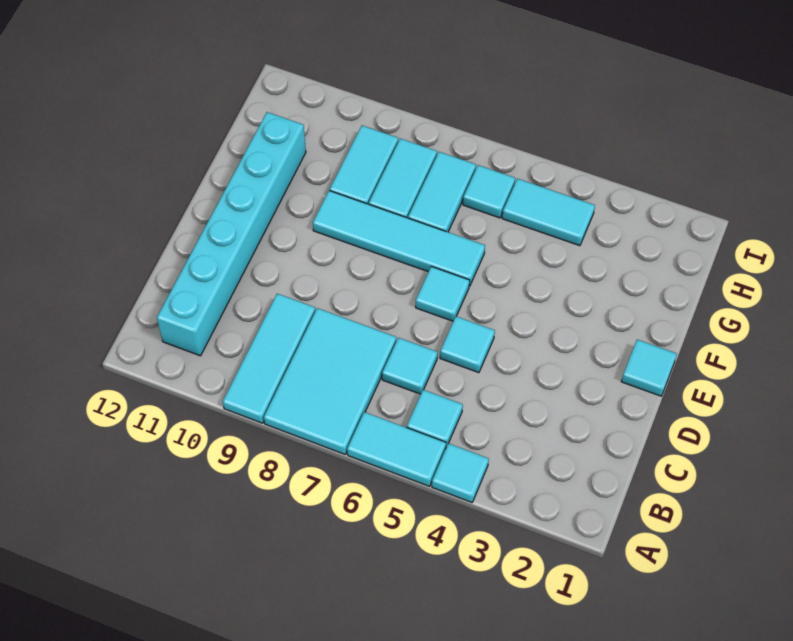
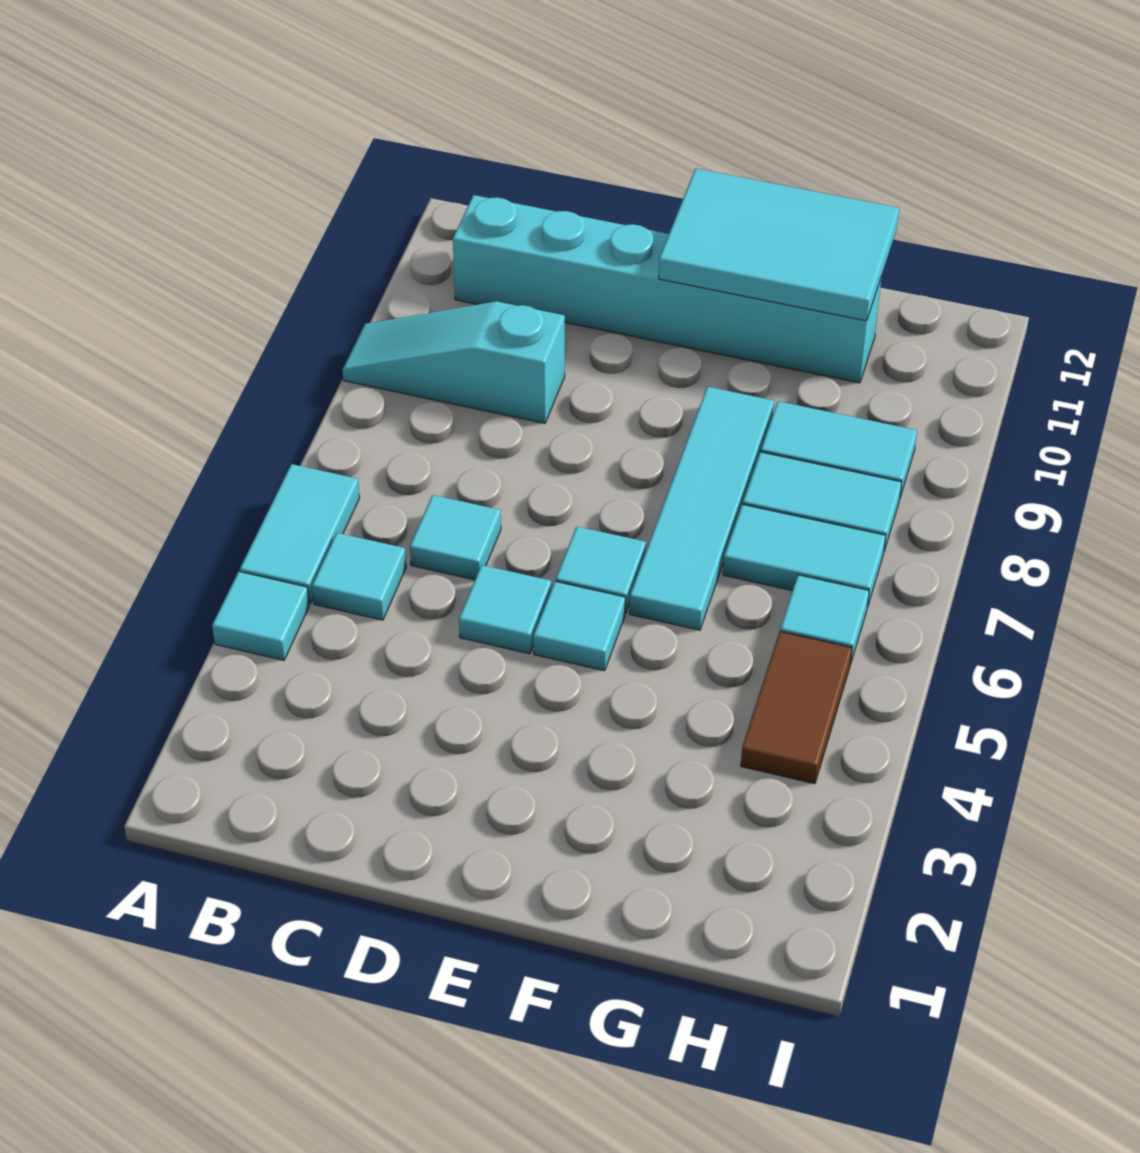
cyan 2x3 tile [264,308,396,455] -> cyan 2x3 tile moved to [659,169,899,321]
cyan 1x3 tile [223,294,315,423] -> cyan 1x3 slope [342,301,565,423]
cyan 1x1 tile [621,340,677,396] -> cyan 1x1 tile moved to [533,581,625,671]
cyan 1x2 tile [502,179,595,246] -> brown 1x2 tile [741,632,852,784]

